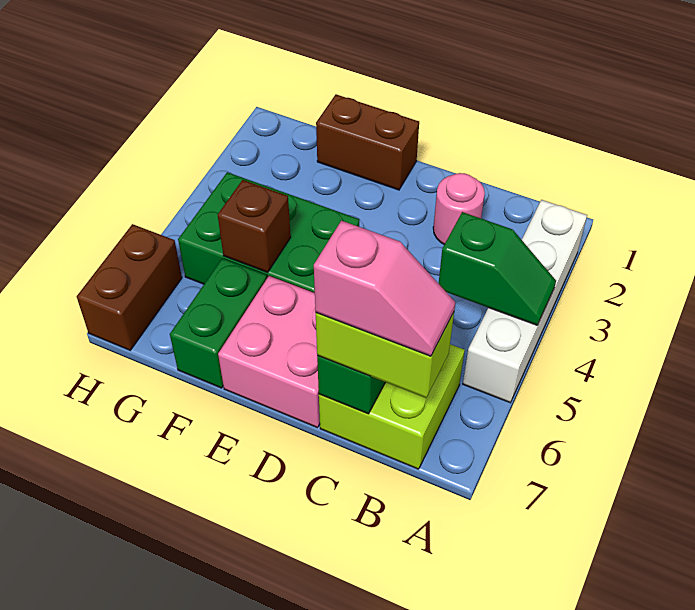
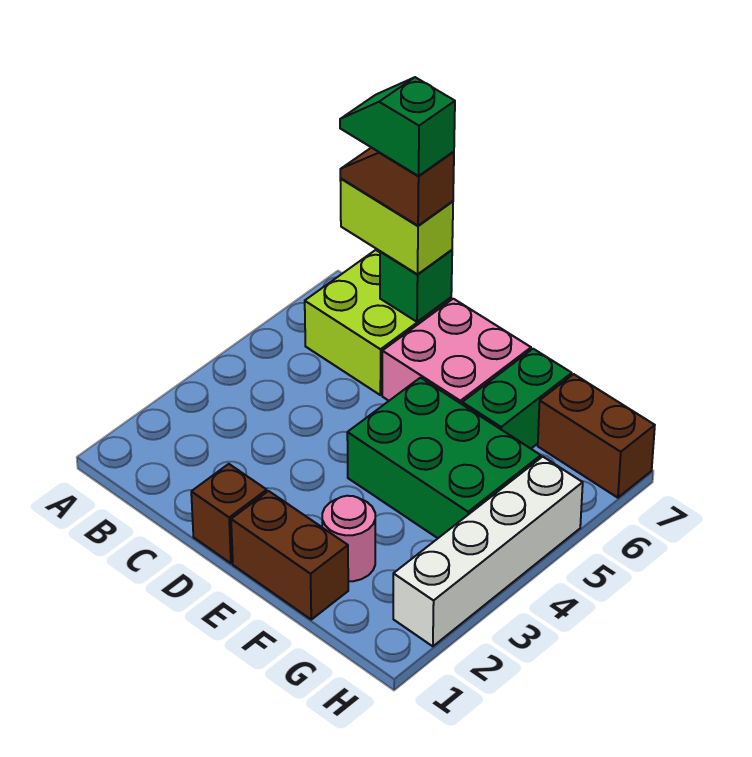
white 1x4 brick [463,200,587,403] -> white 1x4 brick moved to [393,457,583,646]
green 1x2 slope [439,212,556,325] -> green 1x2 slope moved to [340,77,455,176]
pink 1x2 slope [314,221,455,356] -> brown 1x2 slope [340,148,454,226]
pink 1x1 round brick [433,173,485,244] -> pink 1x1 round brick moved to [322,496,375,581]
brown 1x1 brick [218,180,291,272] -> brown 1x1 brick moved to [191,464,267,563]
brown 1x2 brick [77,224,182,350] -> brown 1x2 brick turned to [538,374,655,498]

